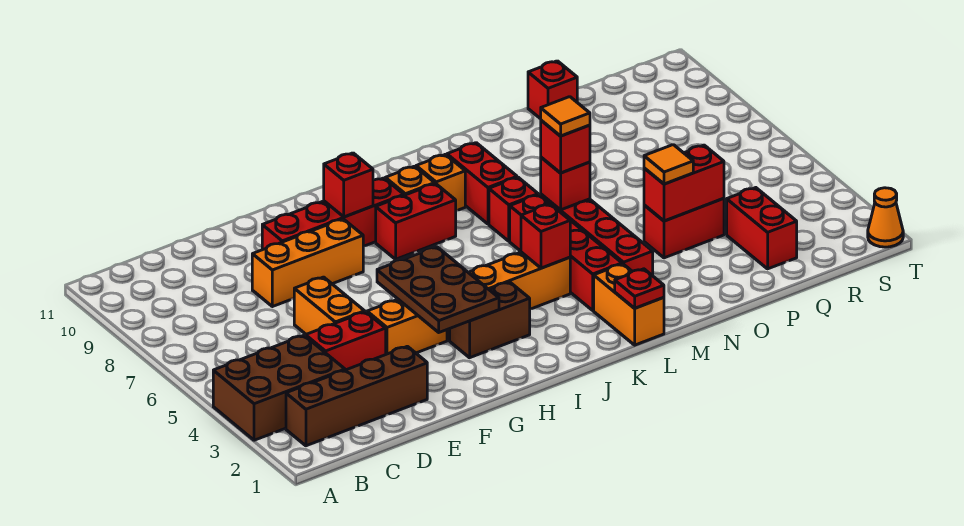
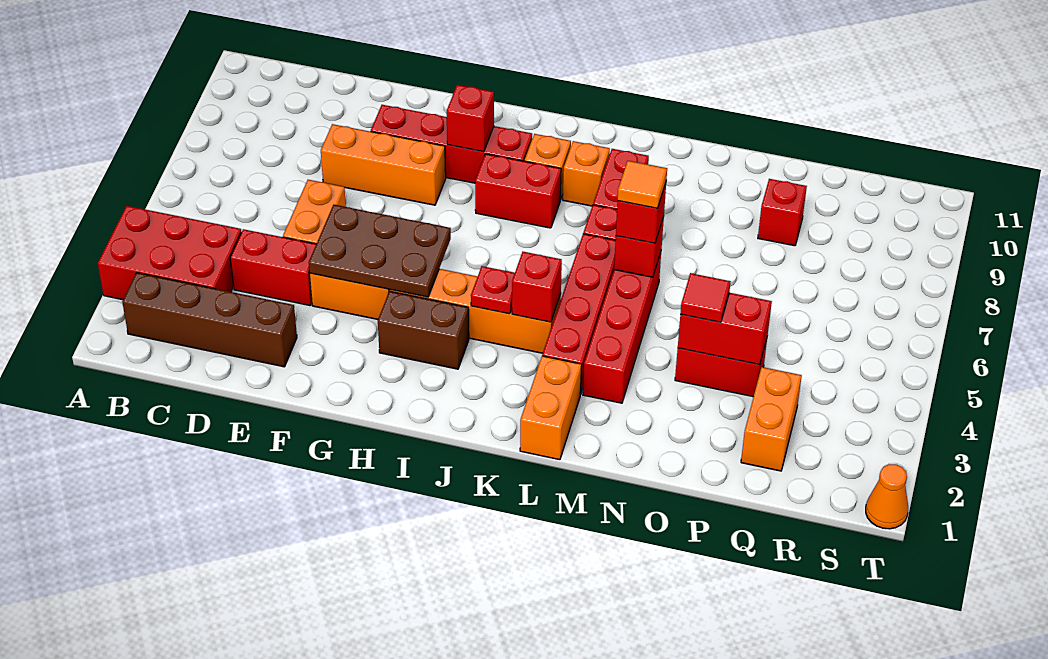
brown 2x3 brick [213,335,345,440] -> red 2x3 brick [98,206,241,300]
brown 2x3 plate [377,247,499,332] -> brown 2x3 plate turned to [309,205,451,297]
red 1x1 plate [615,269,664,308] -> red 1x1 plate moved to [471,266,515,314]
orange 1x1 tile [644,145,693,184] -> red 1x1 tile [680,273,731,322]
red 1x1 brick [528,61,577,119] -> red 1x1 brick moved to [758,179,807,246]
red 1x2 brick [727,188,797,269] -> orange 1x2 brick [741,367,802,471]

